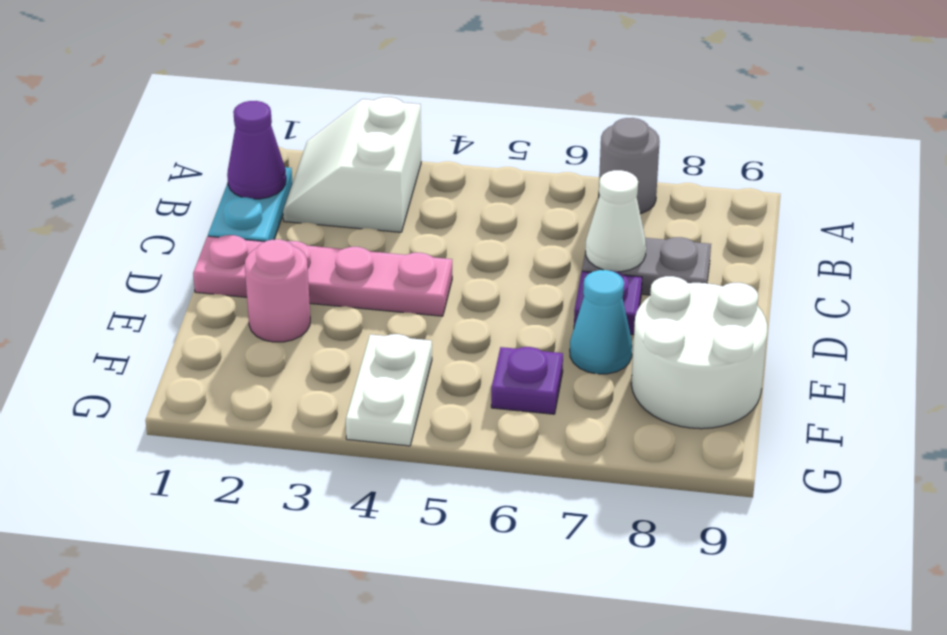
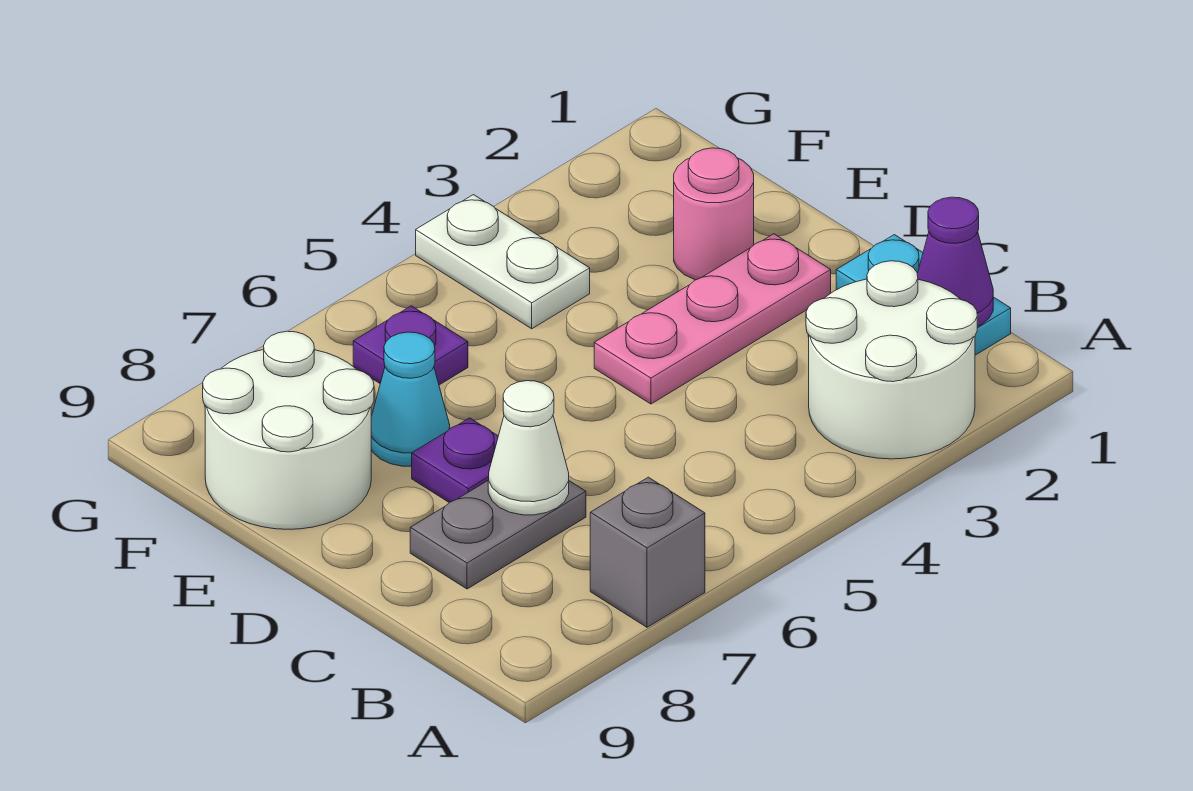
white 2x2 slope [283,97,421,232] -> white 2x2 round brick [806,261,977,459]
grey 1x1 round brick [599,118,660,214] -> grey 1x1 brick [590,477,705,627]
pink 1x4 plate [193,235,452,316] -> pink 1x3 plate [594,234,831,404]

